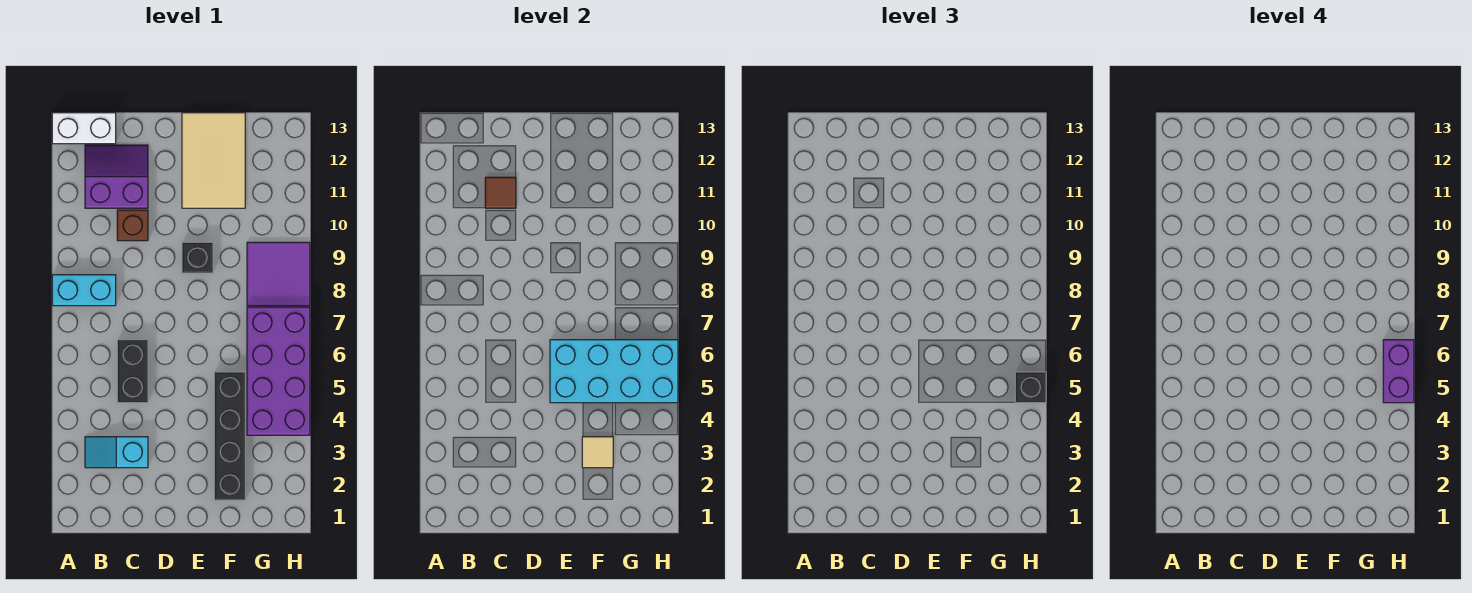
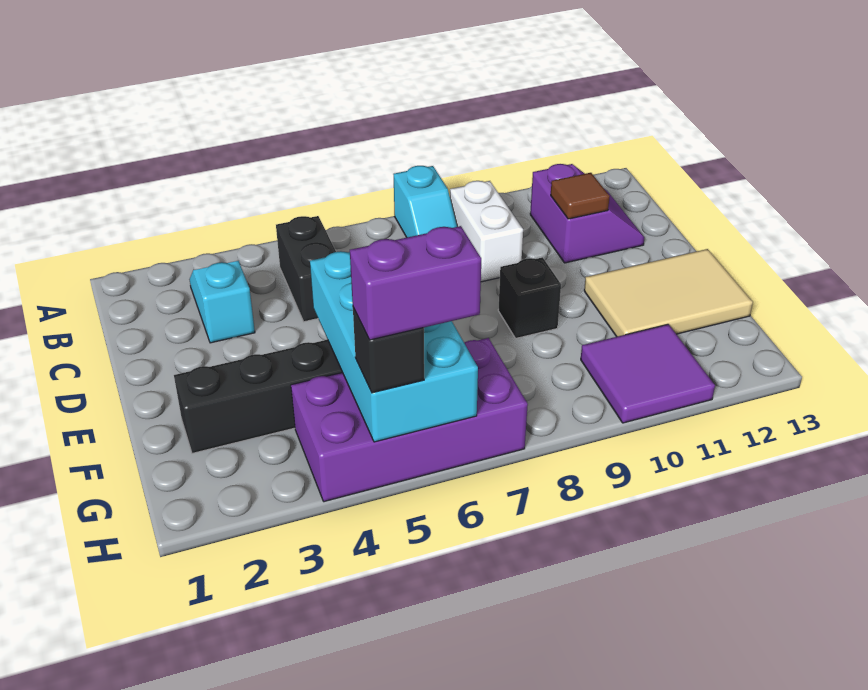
cyan 1x2 brick [52,275,116,306] -> cyan 1x2 slope [393,166,457,237]
white 1x2 brick [52,113,116,144] -> white 1x2 brick moved to [450,181,523,282]
black 1x2 brick [117,340,148,403] -> black 1x2 brick turned to [276,216,336,322]
brown 1x1 brick [117,210,148,241] -> none
tan 1x1 tile [582,437,613,468] -> none
purple 2x2 tile [247,242,310,306] -> purple 2x2 tile moved to [581,324,715,423]

